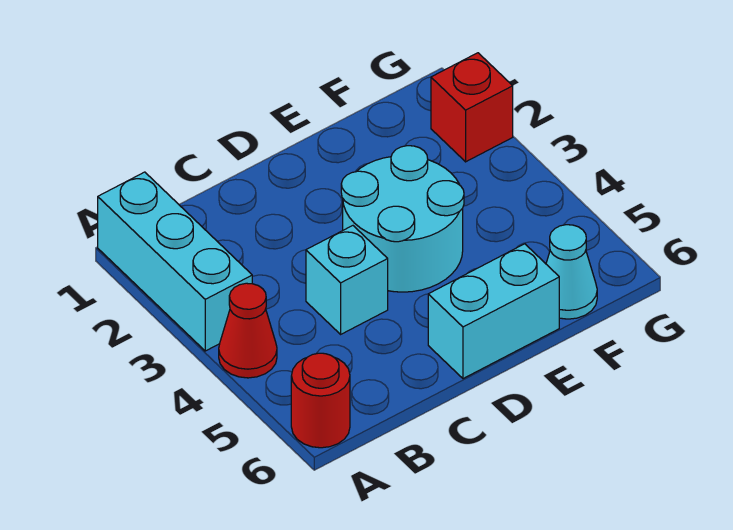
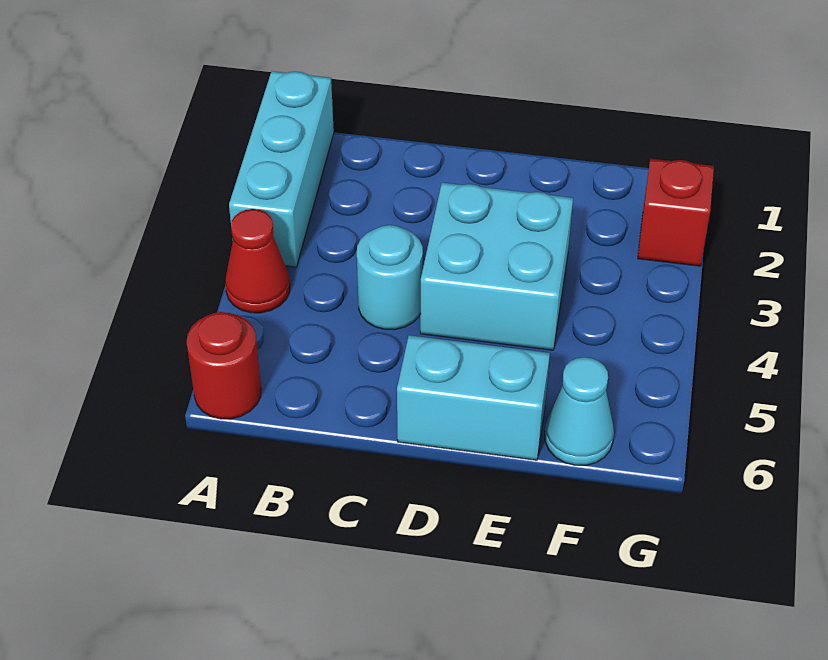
cyan 1x1 brick [306,226,388,334] -> cyan 1x1 round brick [357,225,423,330]
cyan 2x2 round brick [341,146,464,292] -> cyan 2x2 brick [420,183,573,350]

